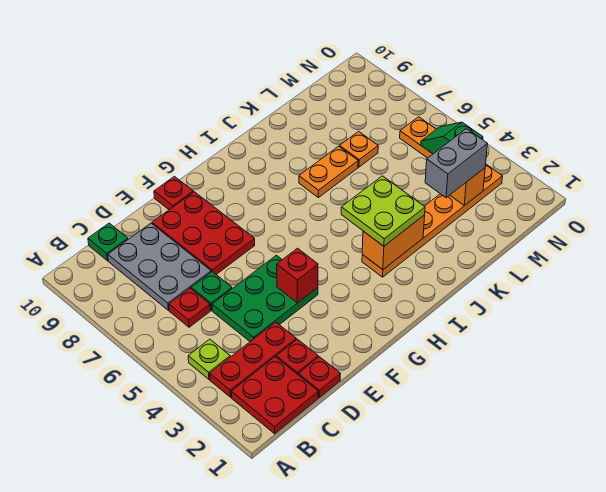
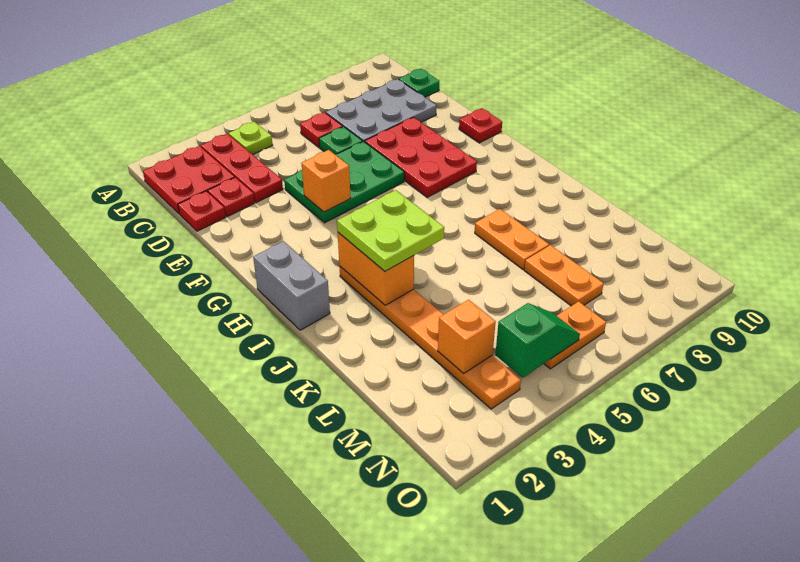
green 2x3 plate [212,255,318,341] -> green 2x3 plate turned to [284,141,404,223]
red 2x3 plate [152,192,255,274] -> red 2x3 plate turned to [365,117,477,197]
red 1x1 brick [277,248,318,303] -> orange 1x1 brick [302,150,351,212]
grey 1x2 brick [425,129,487,198] -> grey 1x2 brick moved to [253,241,330,330]
orange 1x1 plate [340,131,378,167] -> orange 1x2 plate [524,245,604,306]

